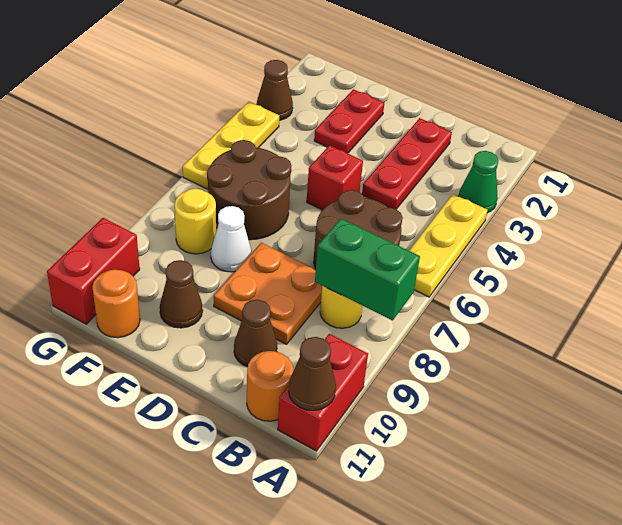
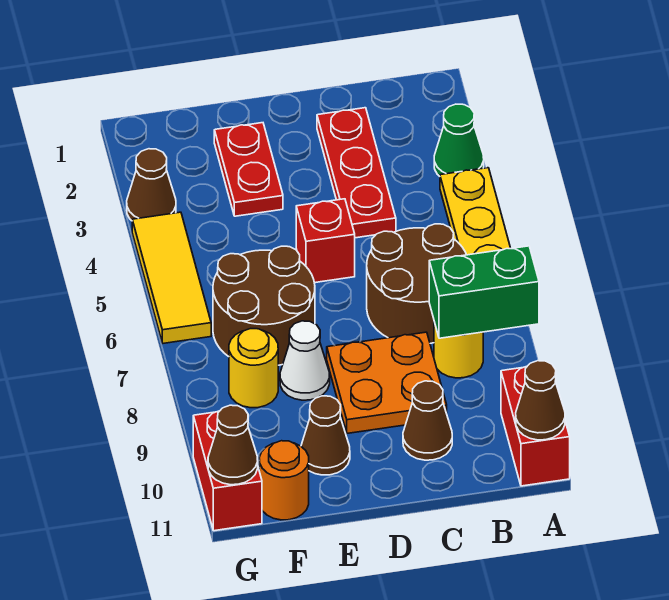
orange 1x1 round brick [247,351,294,421] -> none
yellow 1x3 plate [183,102,279,189] -> yellow 1x3 tile [132,212,211,343]
none -> brown 1x1 cone [208,405,258,485]

